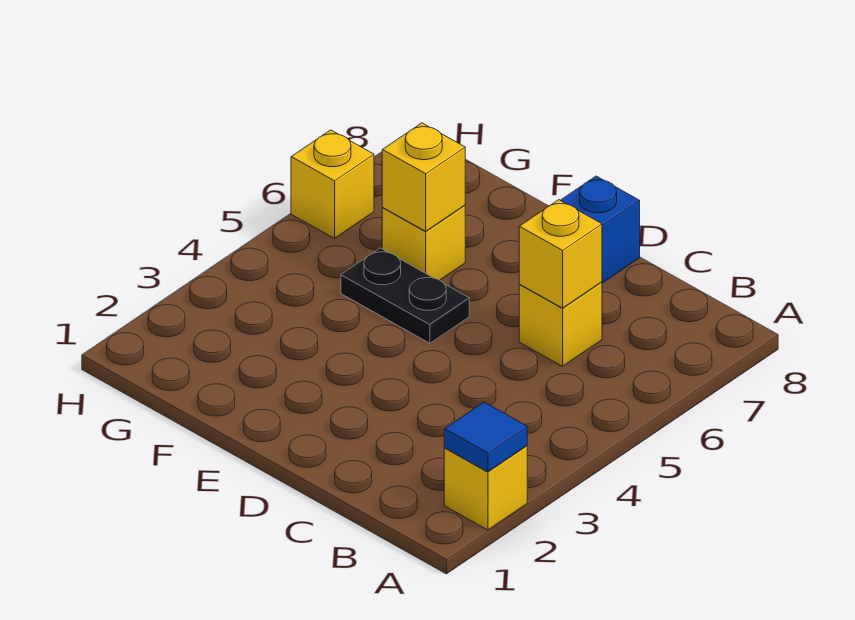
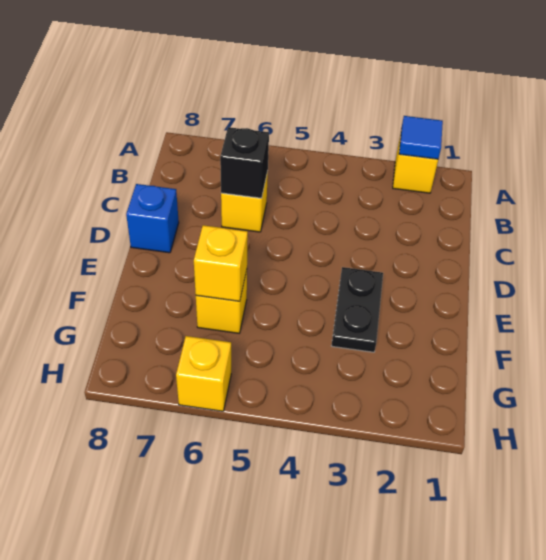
yellow 1x1 brick [519,200,602,308] -> black 1x1 brick [220,127,269,198]
black 1x2 plate [341,248,469,343] -> black 1x2 plate moved to [331,267,383,352]

